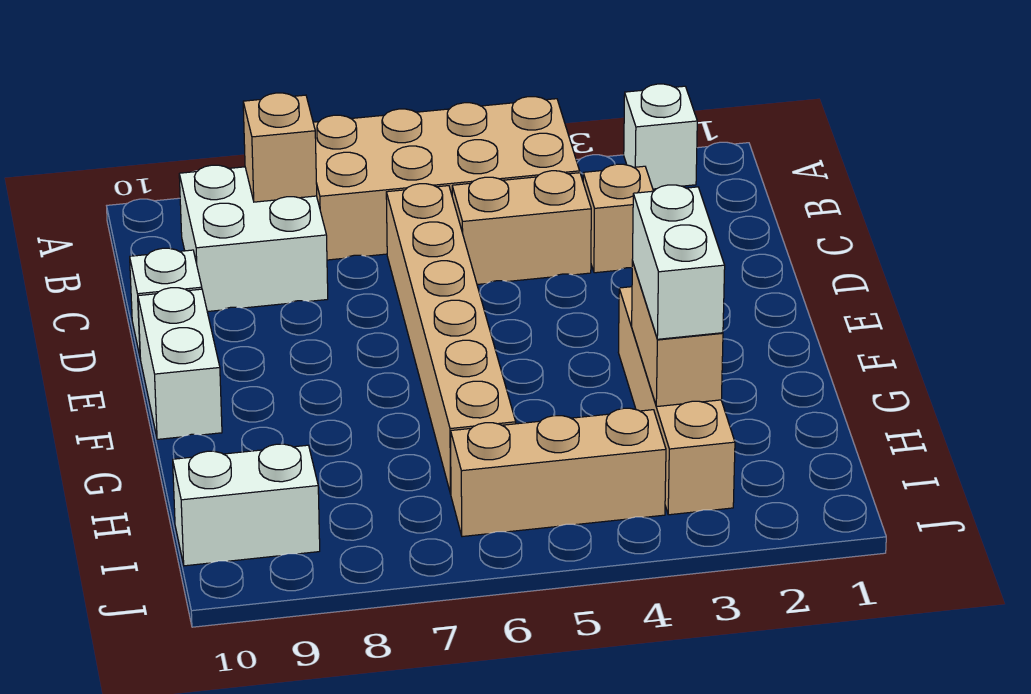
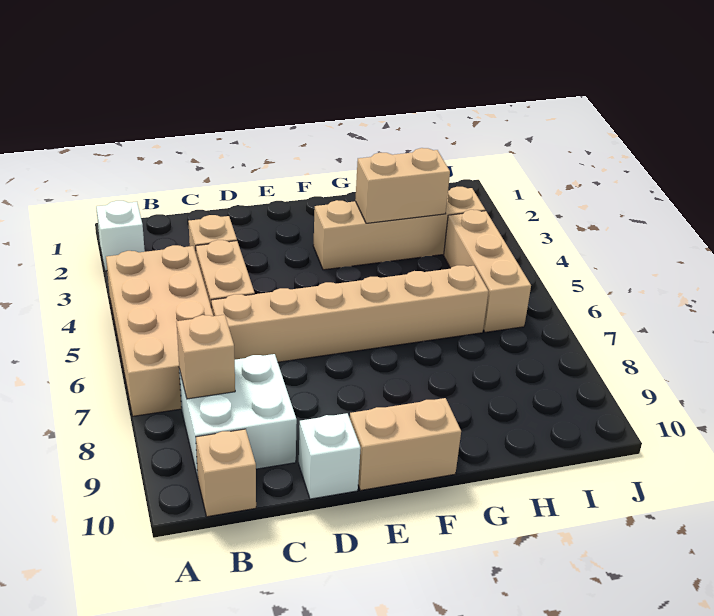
none -> tan 1x1 brick [196,429,256,517]
white 1x2 brick [138,288,222,439] -> tan 1x2 brick [350,398,461,491]
white 1x2 brick [632,185,725,339] -> none
white 1x2 brick [173,444,320,566] -> none

